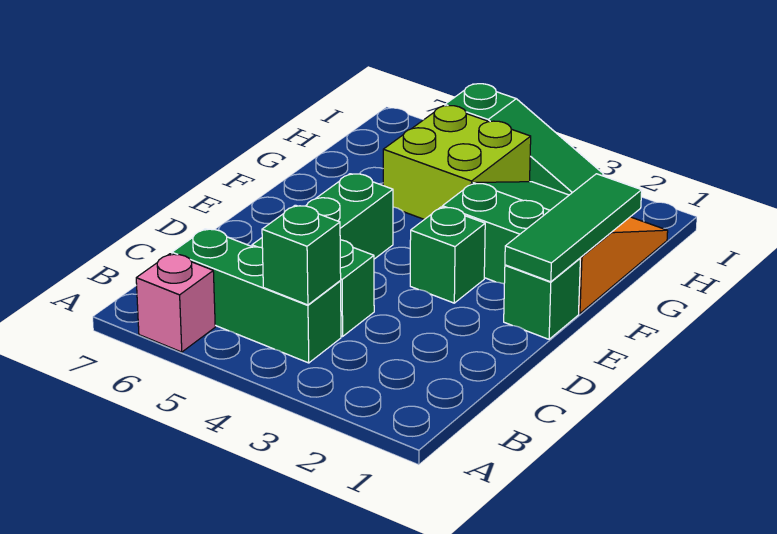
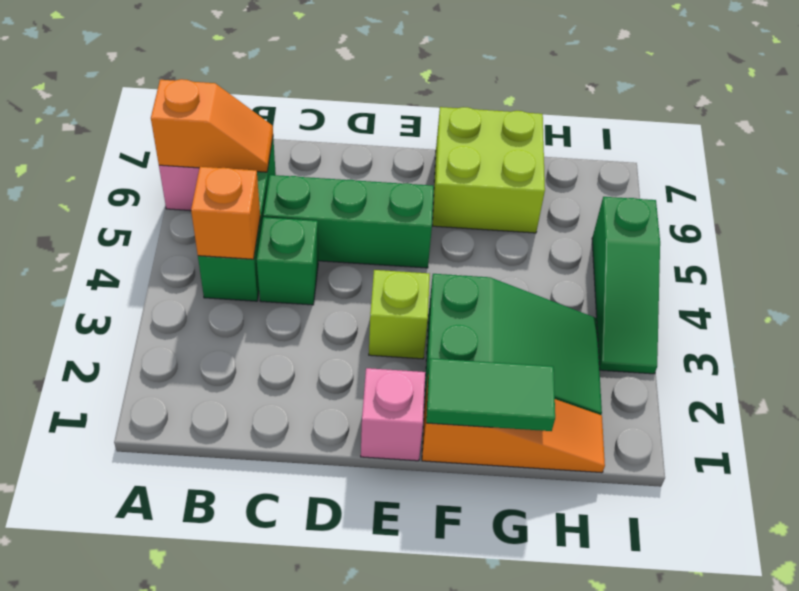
none -> orange 1x2 slope [151,79,273,172]
green 1x1 brick [262,205,341,305] -> orange 1x1 brick [191,167,260,259]
green 1x1 brick [504,258,580,339] -> pink 1x1 brick [361,368,425,461]
green 1x3 tile [505,174,642,282] -> green 1x2 tile [426,358,555,431]
green 1x1 brick [410,207,485,303] -> lime 1x1 brick [369,270,430,359]
lime 2x2 brick [383,105,531,219] -> lime 2x2 brick moved to [432,107,545,233]

